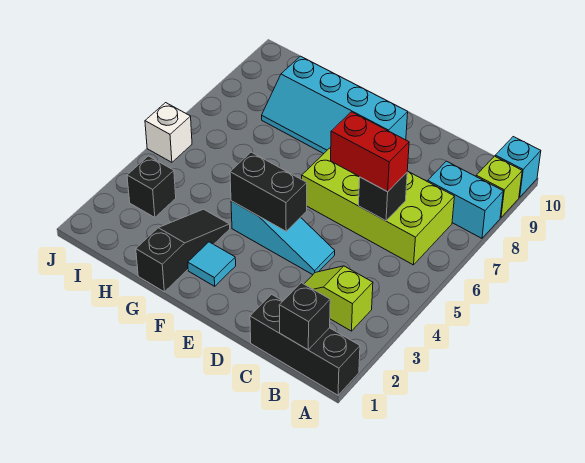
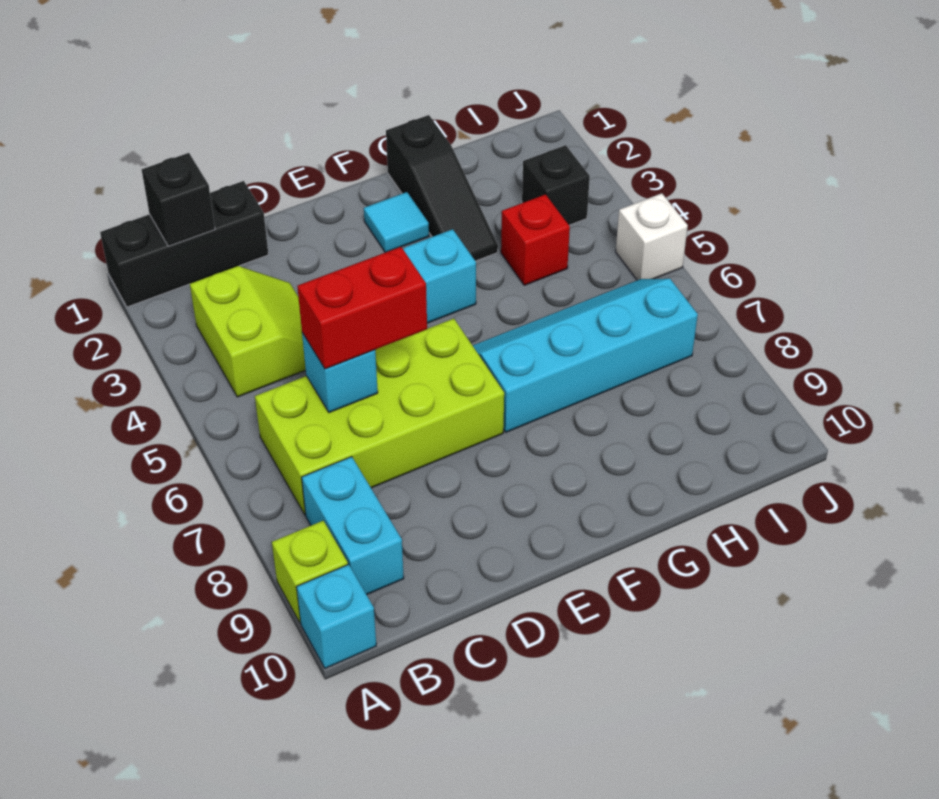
cyan 1x2 brick [428,161,503,238] -> cyan 1x2 brick turned to [302,457,404,595]
lime 1x2 slope [304,266,373,331] -> lime 2x2 slope [190,266,306,397]
black 1x1 brick [359,173,407,221] -> cyan 1x1 brick [302,333,378,412]
black 1x2 brick [230,152,307,231] -> none
cyan 2x4 slope [262,56,408,154] -> cyan 2x4 slope moved to [473,279,698,432]
none -> red 1x1 brick [501,194,570,285]

